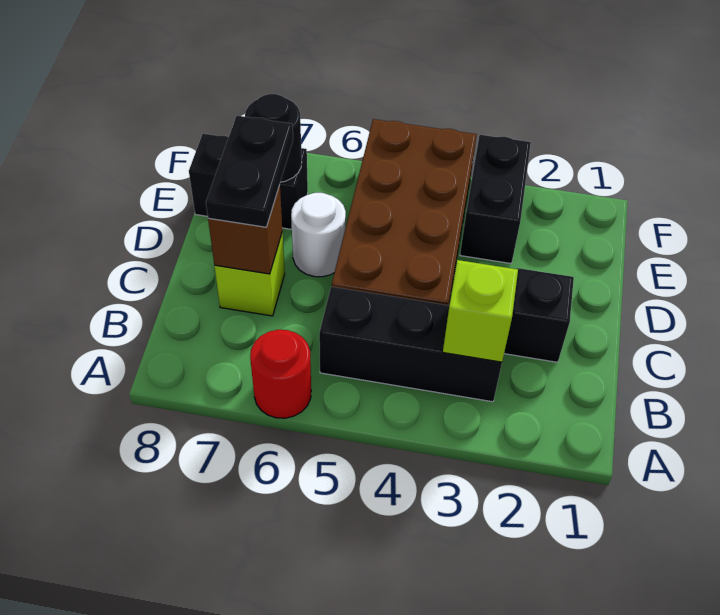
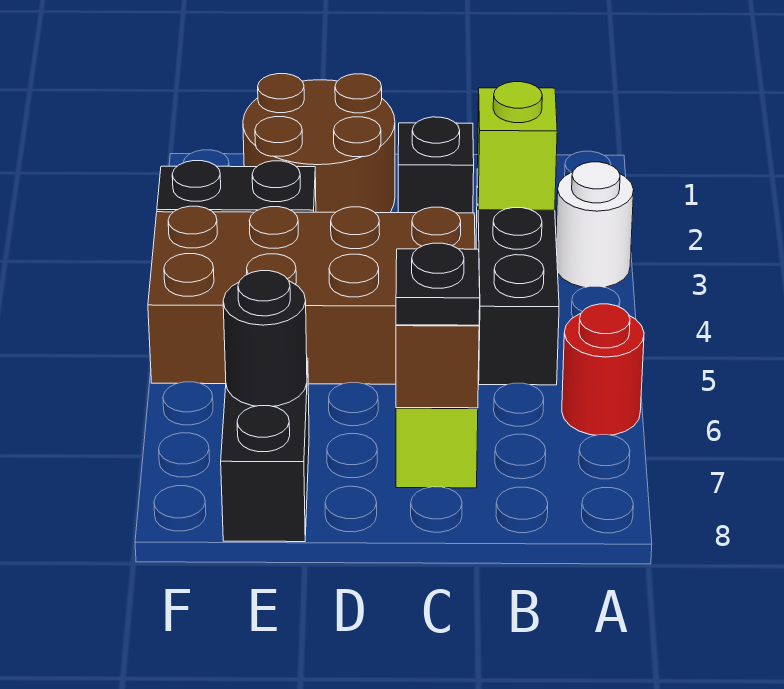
black 1x2 plate [206,116,293,227] -> black 1x1 plate [396,243,480,325]
none -> brown 2x2 round brick [243,74,395,213]
white 1x1 round brick [291,193,346,277] -> white 1x1 round brick moved to [556,162,634,287]

